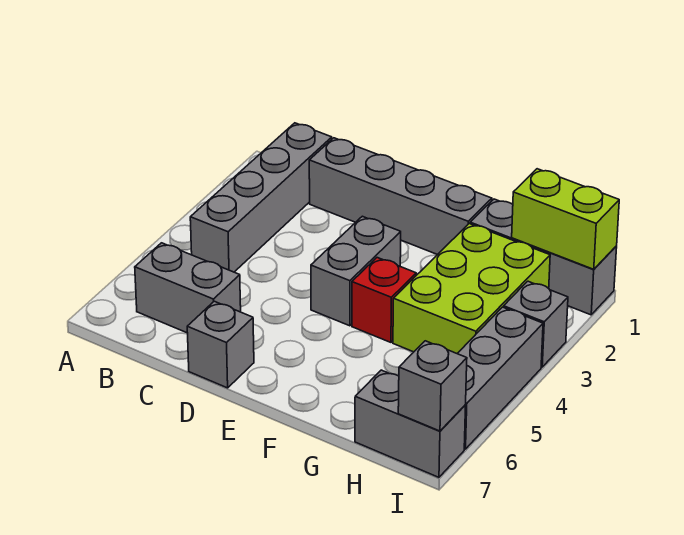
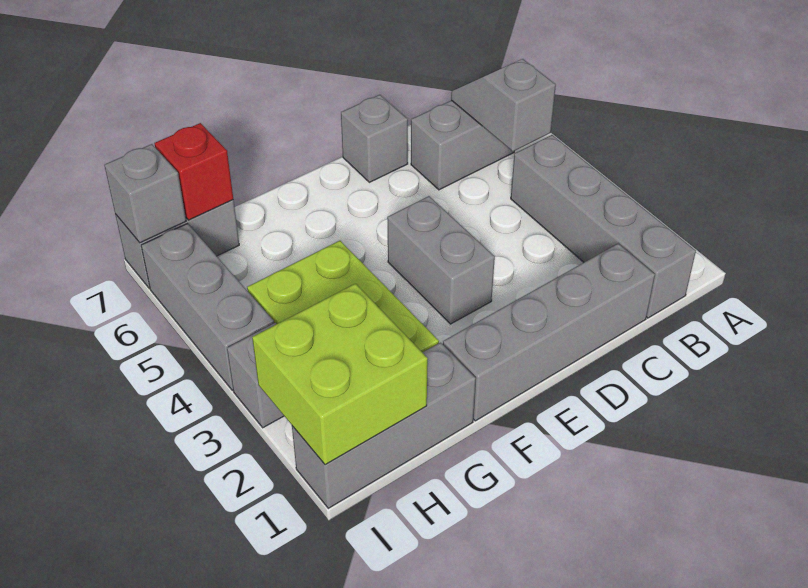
none -> grey 1x2 slope [451,59,556,151]
red 1x1 brick [352,258,416,342] -> red 1x1 brick moved to [154,123,233,220]
lime 1x2 brick [512,169,619,269] -> lime 2x2 brick [252,284,428,465]

